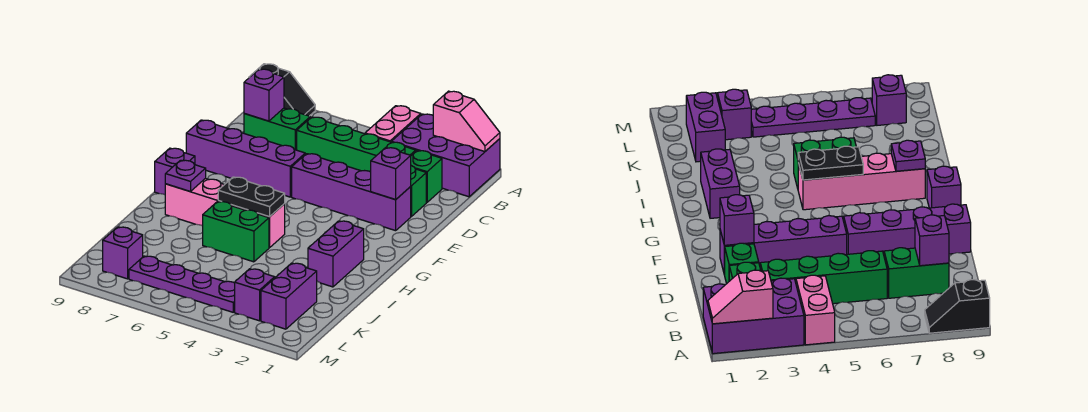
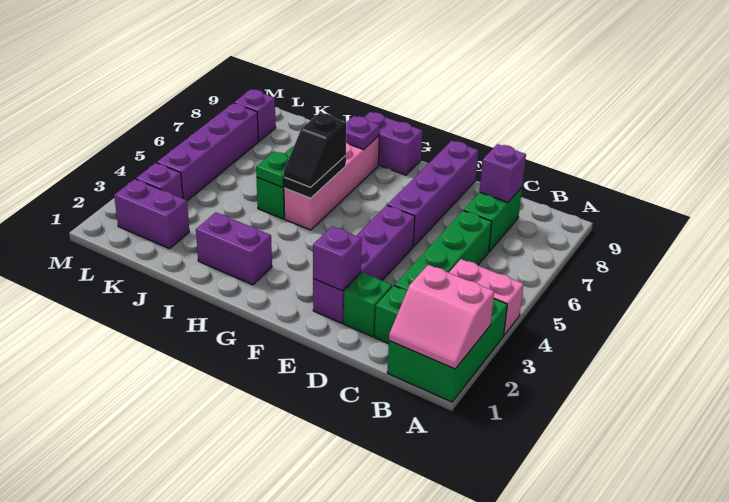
purple 2x3 brick [391,114,500,197] -> green 2x3 brick [387,299,507,402]
pink 1x2 slope [433,91,500,152] -> pink 2x2 slope [389,265,494,369]
black 1x2 slope [250,64,315,116] -> black 1x2 slope moved to [284,113,346,187]
purple 1x1 brick [155,148,195,195] -> purple 1x2 brick [365,112,423,175]
none -> green 1x1 plate [256,151,289,187]
purple 1x4 plate [129,256,235,312] -> purple 1x4 brick [157,103,258,201]

